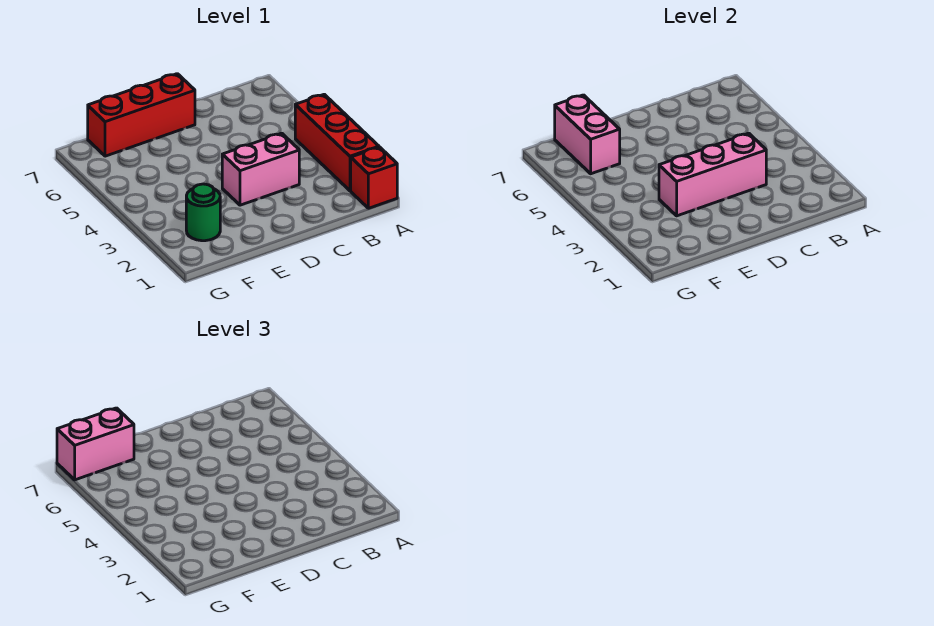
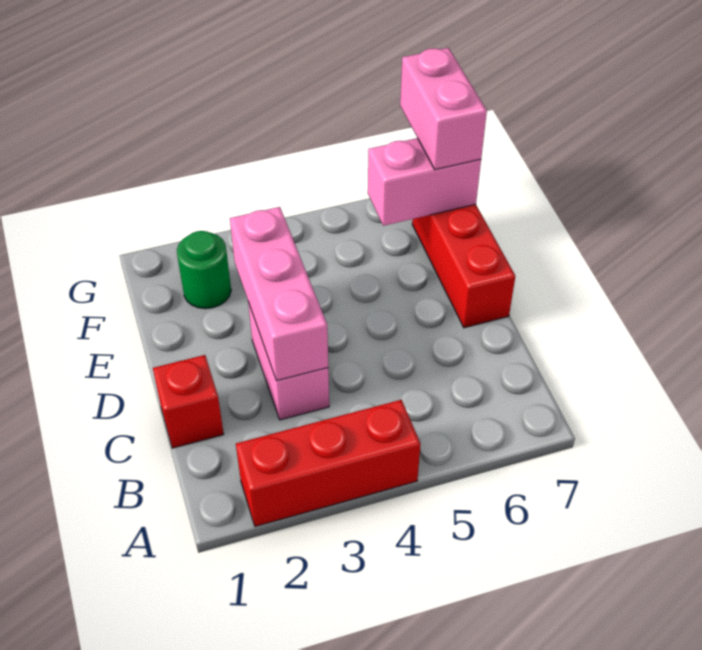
red 1x1 brick [351,147,397,208] -> red 1x1 brick moved to [153,355,224,448]

